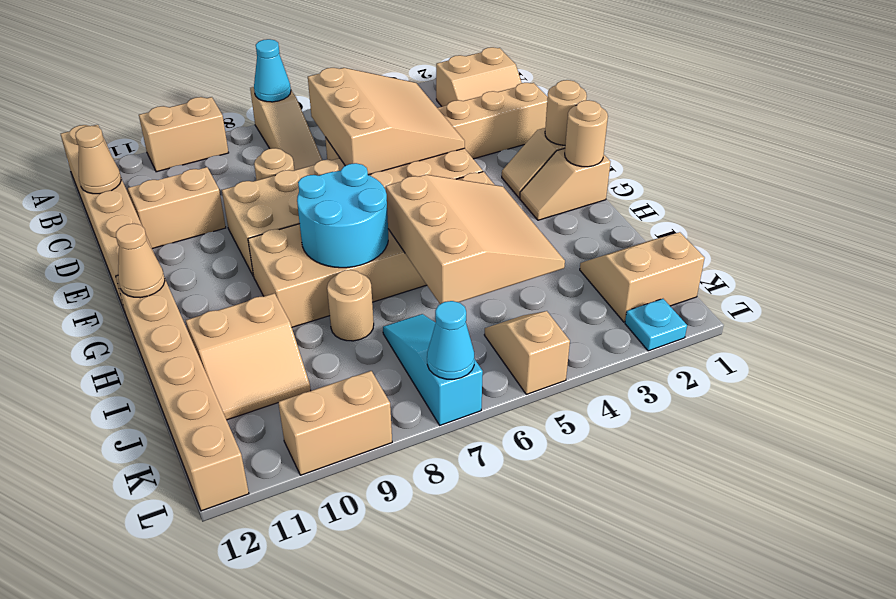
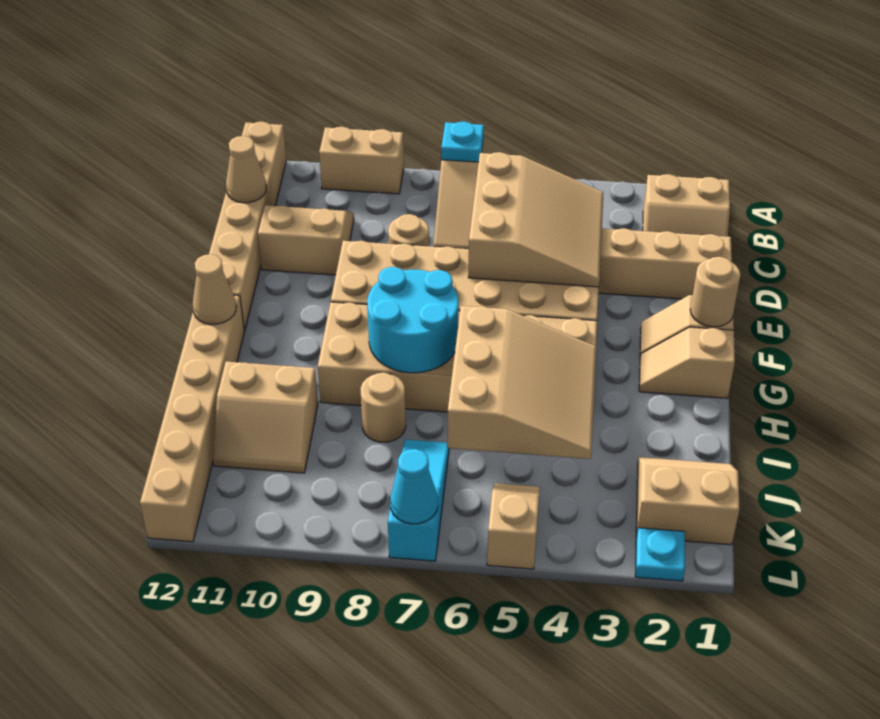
cyan 1x1 cone [254,39,291,102] -> cyan 1x1 plate [441,121,484,162]
tan 1x1 round brick [565,100,608,167] -> none
tan 1x2 brick [278,371,392,475] -> none

